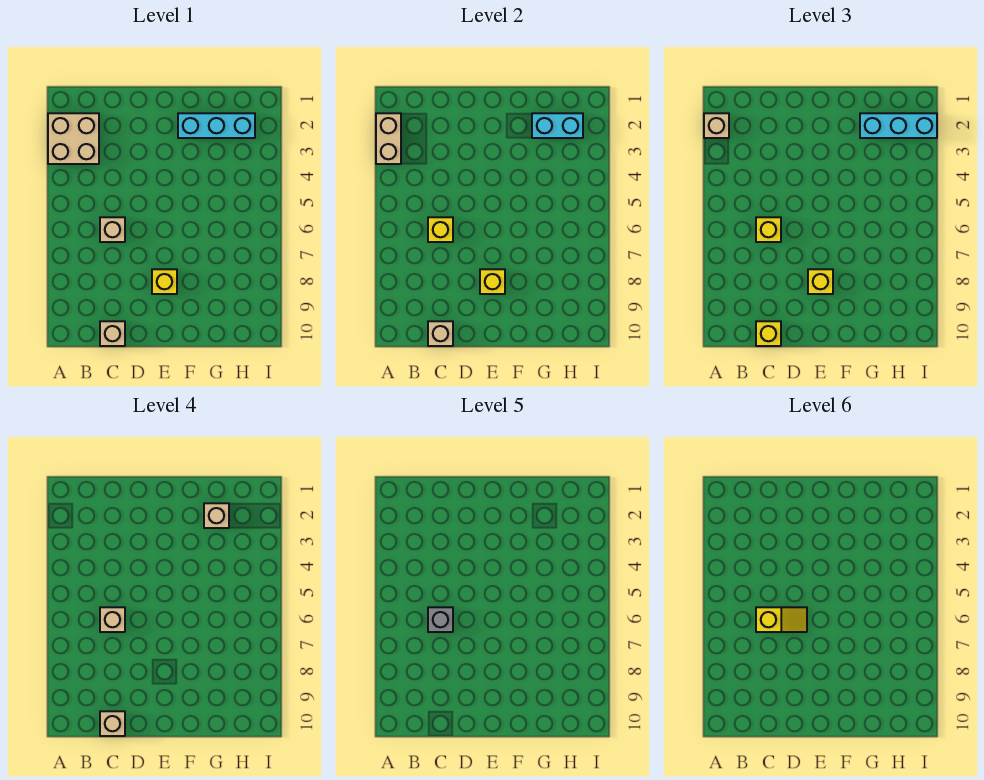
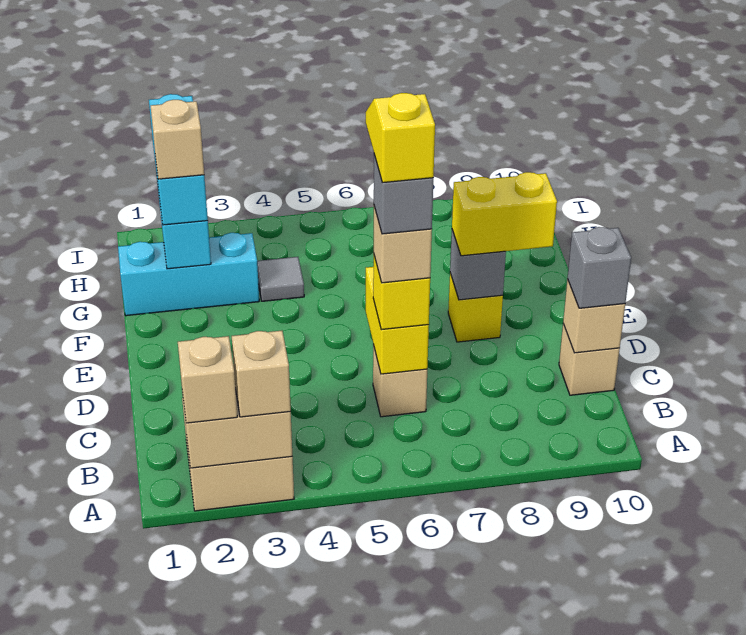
yellow 1x1 brick [428,217,453,242] -> yellow 1x2 brick [366,267,429,374]
yellow 1x1 brick [756,321,781,346] -> grey 1x1 brick [568,227,631,308]
tan 1x1 brick [100,711,125,736] -> tan 1x1 brick moved to [232,331,291,417]
yellow 1x1 brick [480,269,505,294] -> grey 1x1 brick [450,230,506,300]
yellow 1x1 brick [808,269,833,294] -> yellow 1x2 brick [452,172,557,256]
cyan 1x3 brick [178,113,255,138] -> cyan 1x3 brick turned to [118,233,259,316]
none -> grey 1x1 tile [257,257,304,301]

